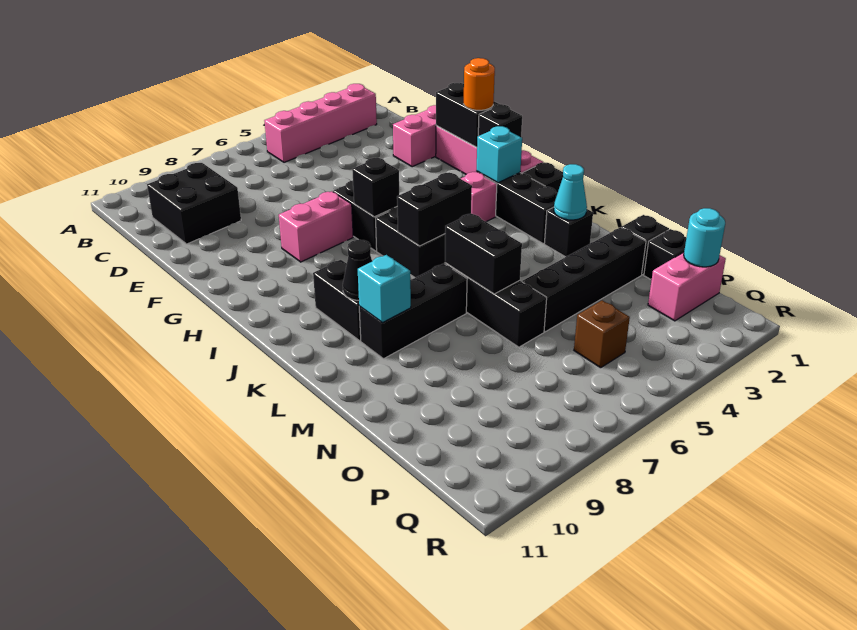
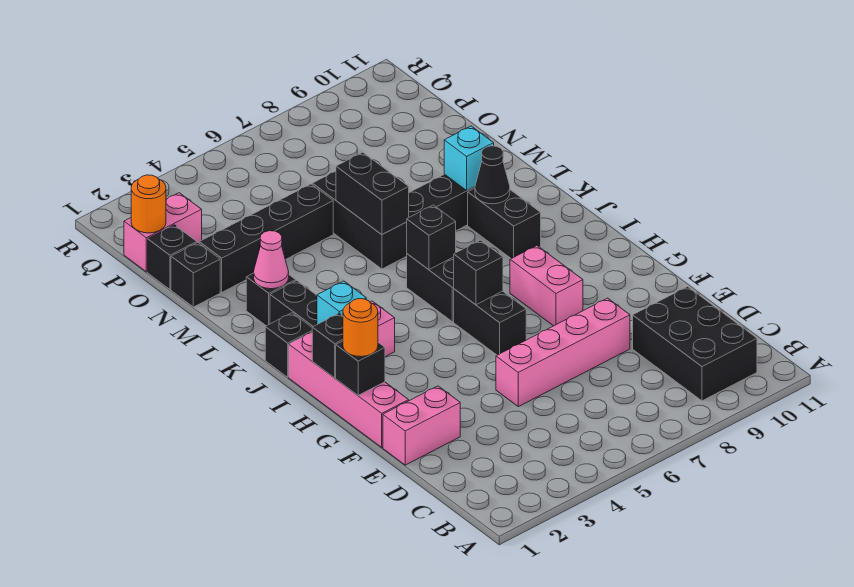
pink 1x4 brick [264,84,377,162] -> pink 1x4 brick moved to [496,298,630,407]
black 2x2 brick [147,163,241,244] -> black 2x3 brick [633,287,757,401]
black 1x2 brick [436,83,498,147] -> black 1x1 brick [336,341,385,395]
pink 1x2 brick [279,191,353,262] -> pink 1x2 brick turned to [510,246,583,326]
black 1x2 brick [397,173,472,246] -> black 1x1 brick [407,205,456,270]
cyan 1x1 cone [554,164,587,220] -> pink 1x1 cone [254,231,289,289]
cyan 1x1 round brick [684,208,725,267] -> orange 1x1 round brick [131,175,166,233]
brown 1x1 brick [574,300,630,368] -> none

